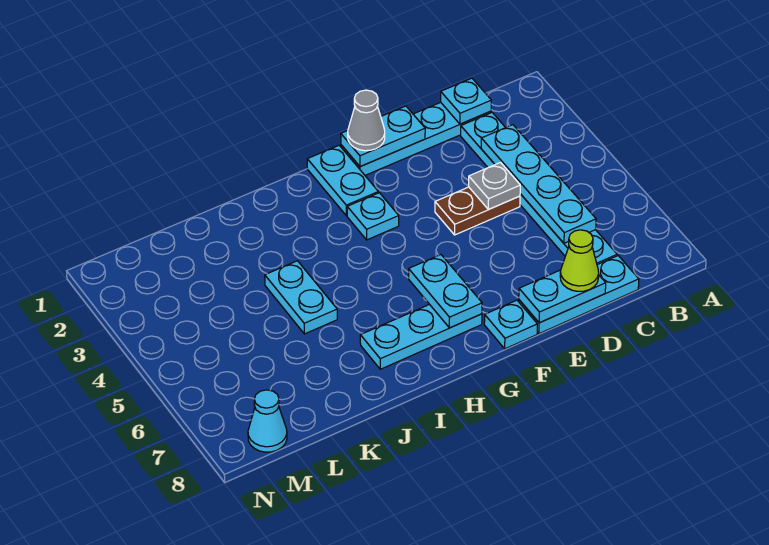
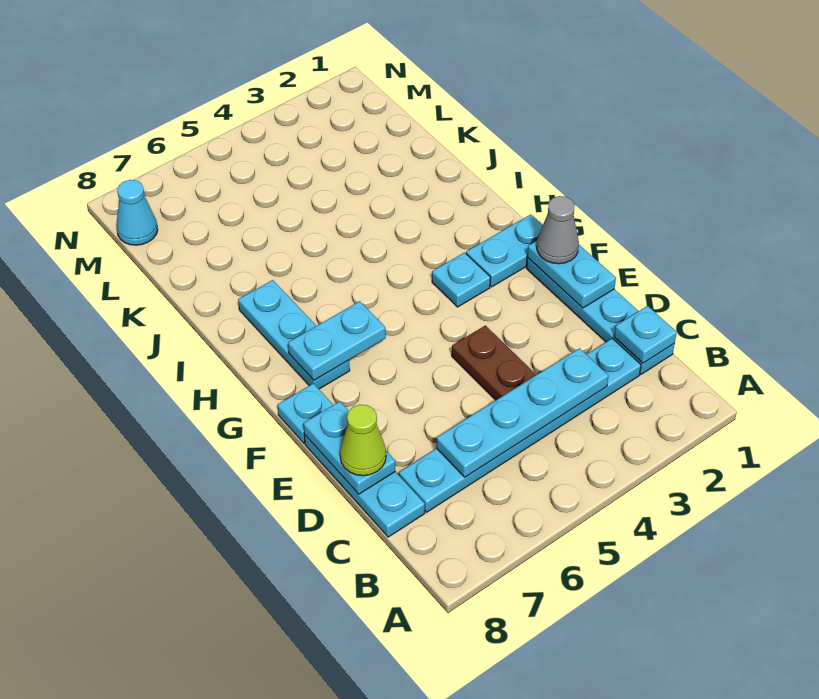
grey 1x1 plate [469,163,520,209] -> none
cyan 1x2 plate [265,261,337,334] -> none

